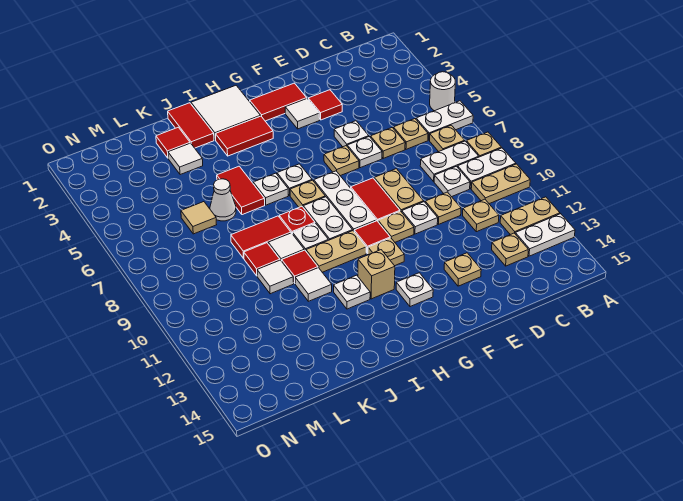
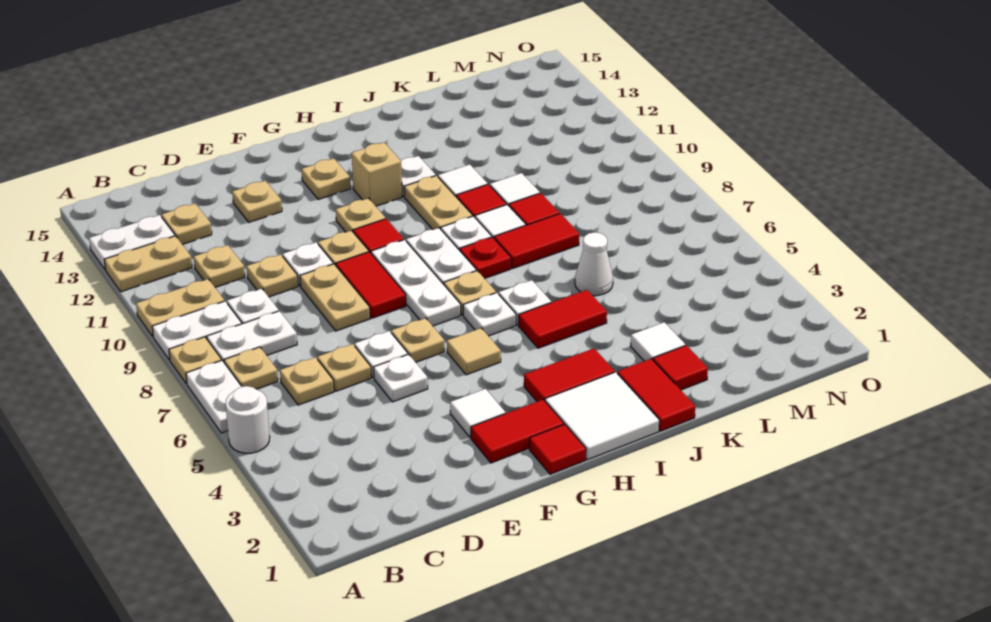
white 1x2 plate [416,101,473,140] -> white 1x2 plate turned to [186,360,242,433]
red 1x1 tile [308,90,342,120] -> red 1x1 tile moved to [529,424,586,474]
white 1x1 plate [396,273,433,307] -> tan 1x1 plate [302,158,351,199]
tan 1x2 plate [306,231,366,272] -> tan 1x2 plate turned to [404,176,473,230]
red 1x2 tile [217,166,265,215] -> red 1x2 tile turned to [519,290,607,348]
tan 1x1 tile [181,202,217,234] -> tan 1x1 tile moved to [447,328,501,375]

